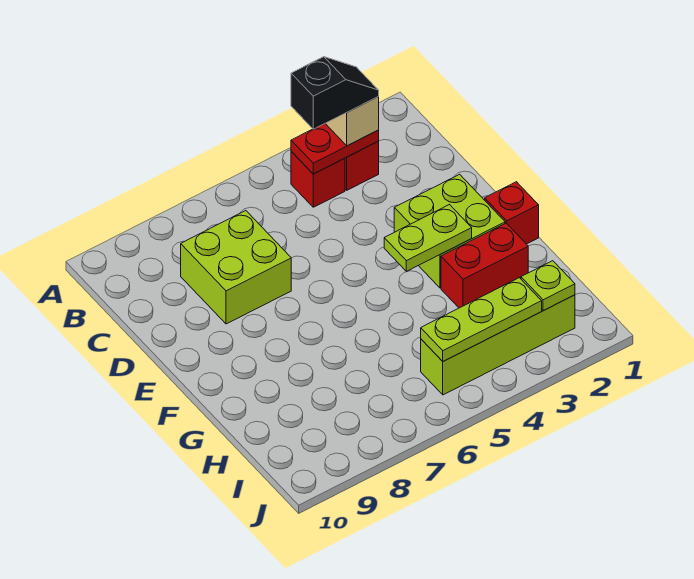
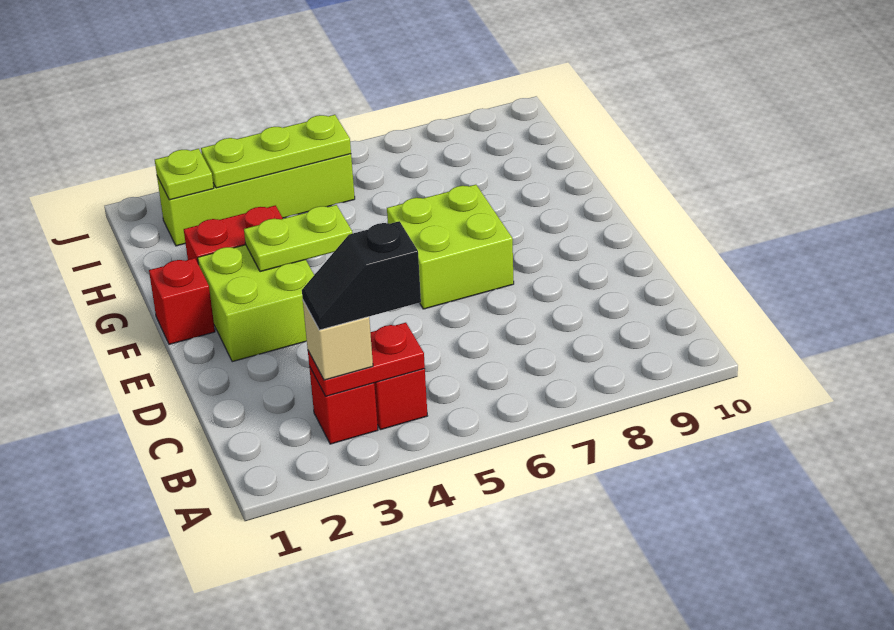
lime 2x2 brick [181,211,291,324] -> lime 2x2 brick moved to [387,185,514,309]

